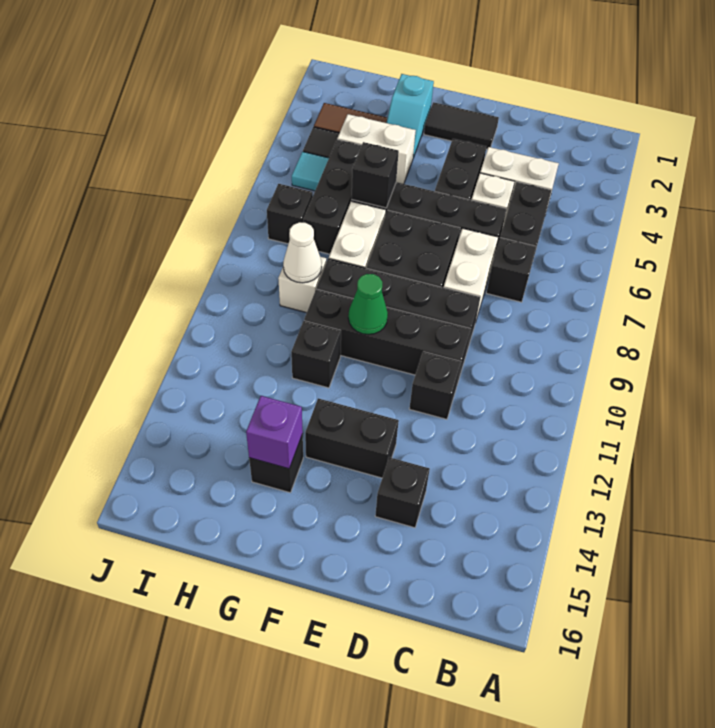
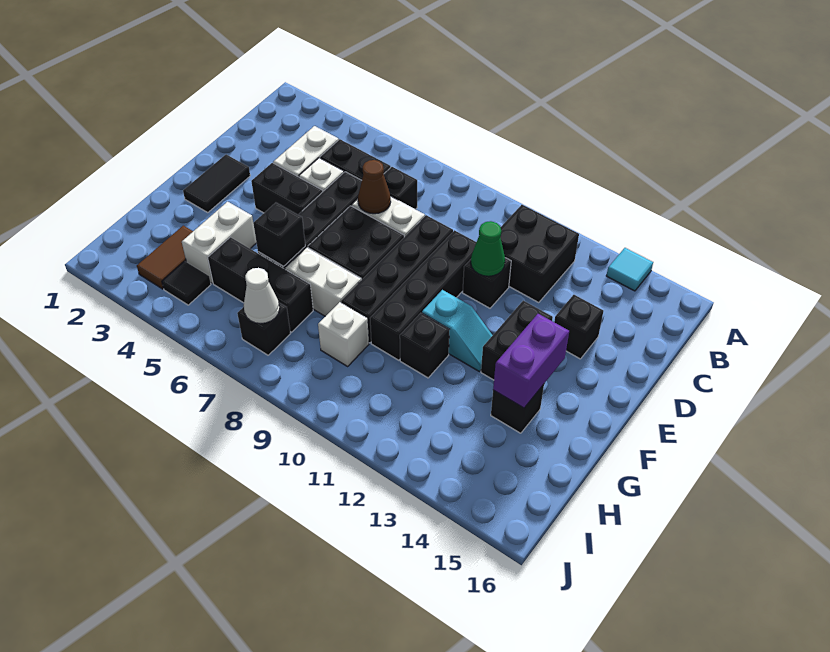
none -> black 2x2 brick [500,205,579,303]
none -> brown 1x1 cone [358,160,391,214]
green 1x1 cone [348,274,388,335] -> green 1x1 cone moved to [471,221,505,276]
cyan 1x2 slope [387,74,434,158] -> cyan 1x2 slope moved to [422,290,493,371]
purple 1x1 brick [246,396,303,469] -> purple 1x2 brick [493,314,569,408]
white 1x1 cone [283,222,322,283] -> white 1x1 cone moved to [244,268,280,324]
cyan 1x1 tile [292,152,329,191] -> cyan 1x1 tile moved to [606,248,653,291]

